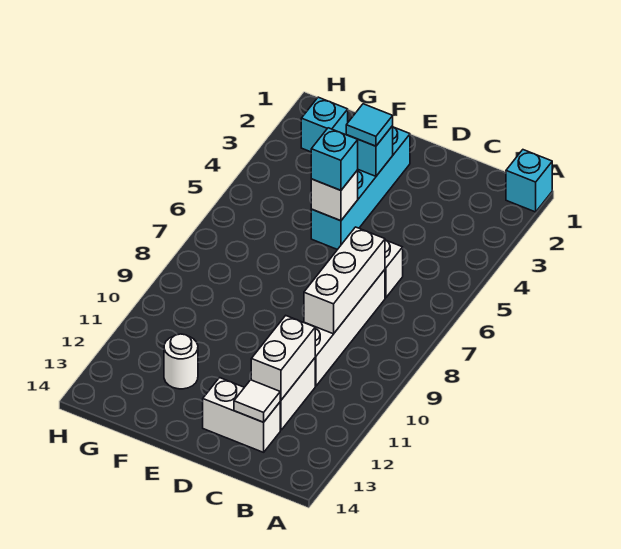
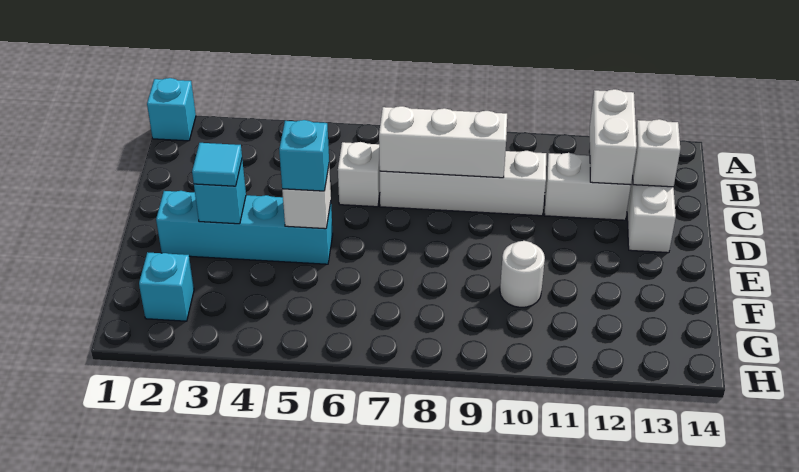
white 1x2 brick [251,316,315,400] -> white 1x2 brick turned to [590,89,637,185]
white 1x1 tile [234,380,280,422] -> white 1x1 brick [633,119,680,187]
white 1x1 round brick [164,334,198,389] -> white 1x1 round brick moved to [500,241,545,307]

